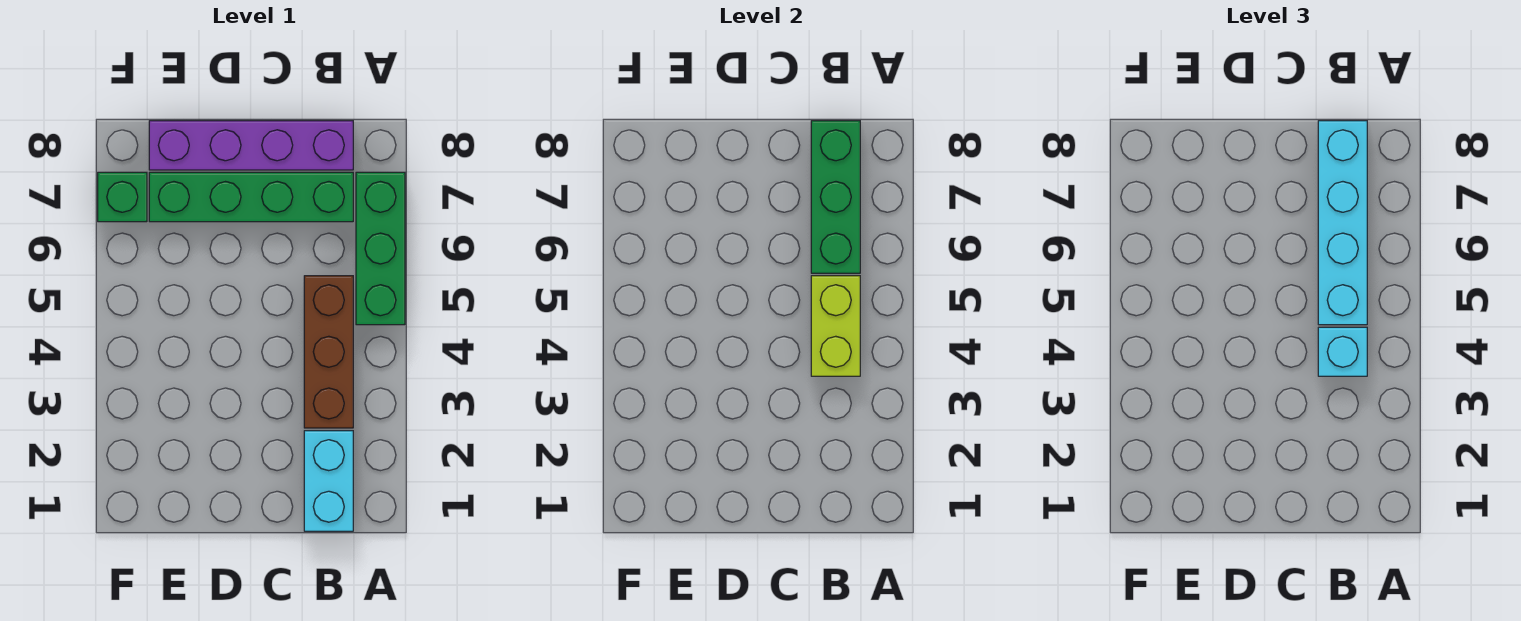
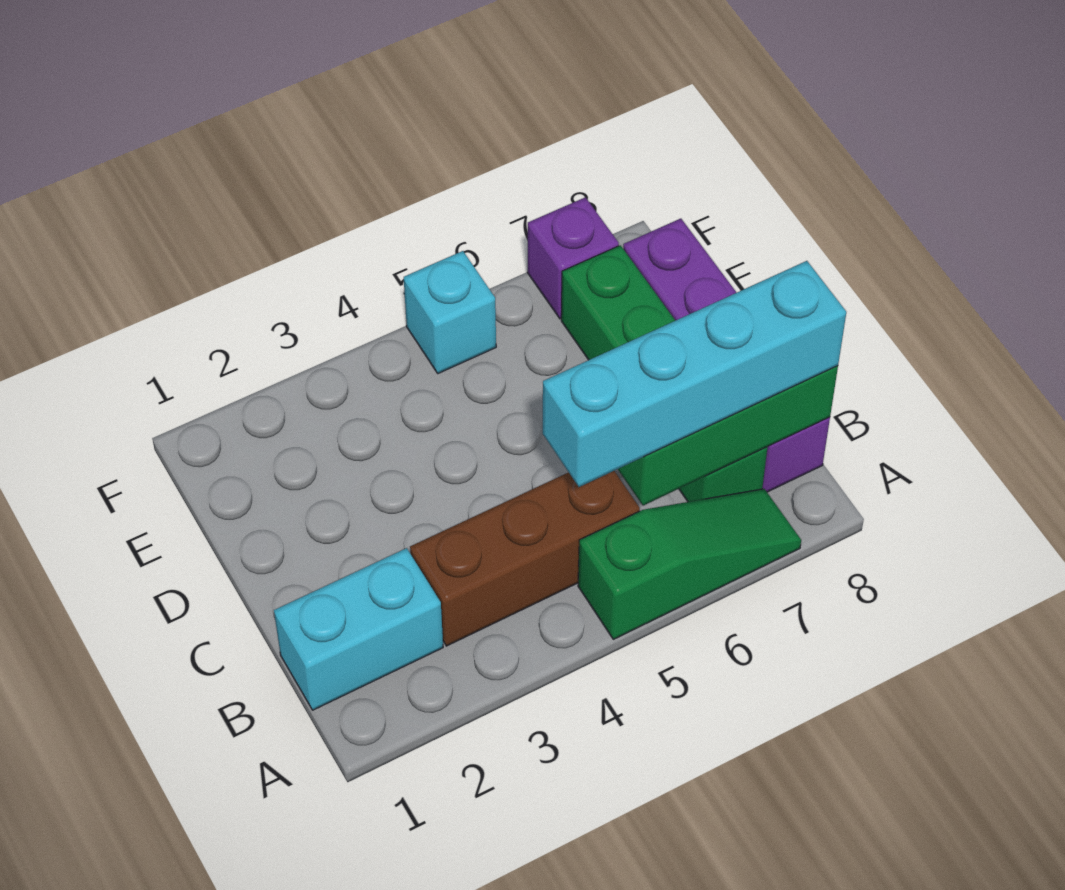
green 1x3 brick [356,172,405,325] -> green 1x3 slope [578,489,801,639]
lime 1x2 brick [811,276,860,376] -> none
cyan 1x1 brick [1318,327,1367,376] -> cyan 1x1 brick moved to [404,251,496,374]
green 1x1 brick [98,172,147,222] -> purple 1x1 brick [528,197,619,319]

